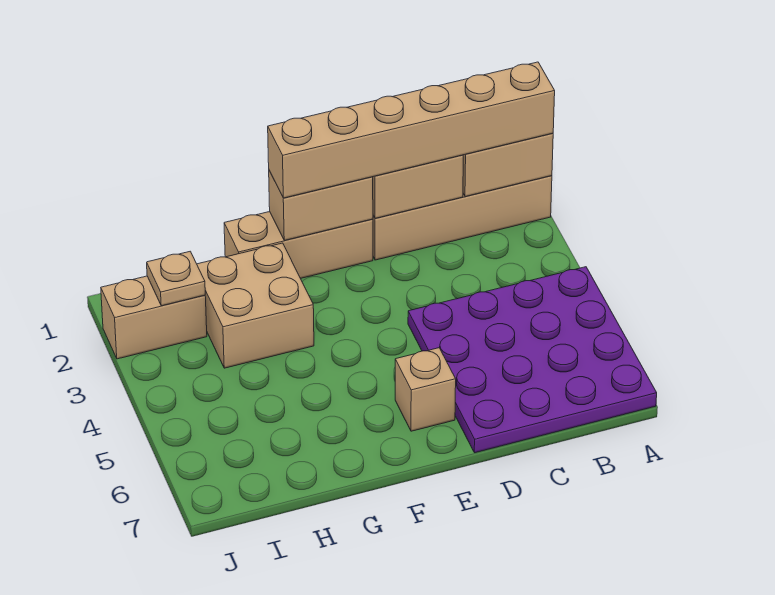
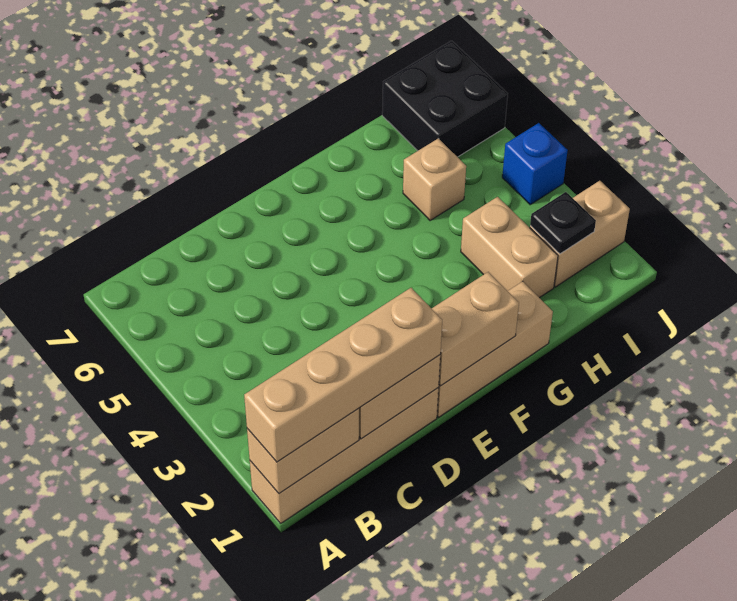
tan 1x6 brick [268,62,555,198] -> tan 1x4 brick [244,288,442,462]
purple 4x4 plate [408,267,657,453] -> none
tan 1x1 brick [395,348,456,431] -> tan 1x1 brick moved to [403,138,466,221]
tan 2x2 brick [197,243,314,368] -> tan 1x2 brick [461,197,558,298]
tan 1x1 plate [147,251,205,306] -> black 1x1 plate [530,192,596,254]
none -> black 2x2 brick [382,41,508,157]
none -> blue 1x1 brick [502,123,568,205]

